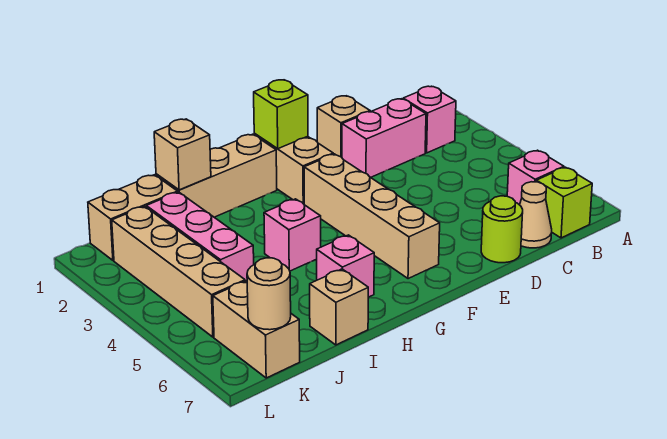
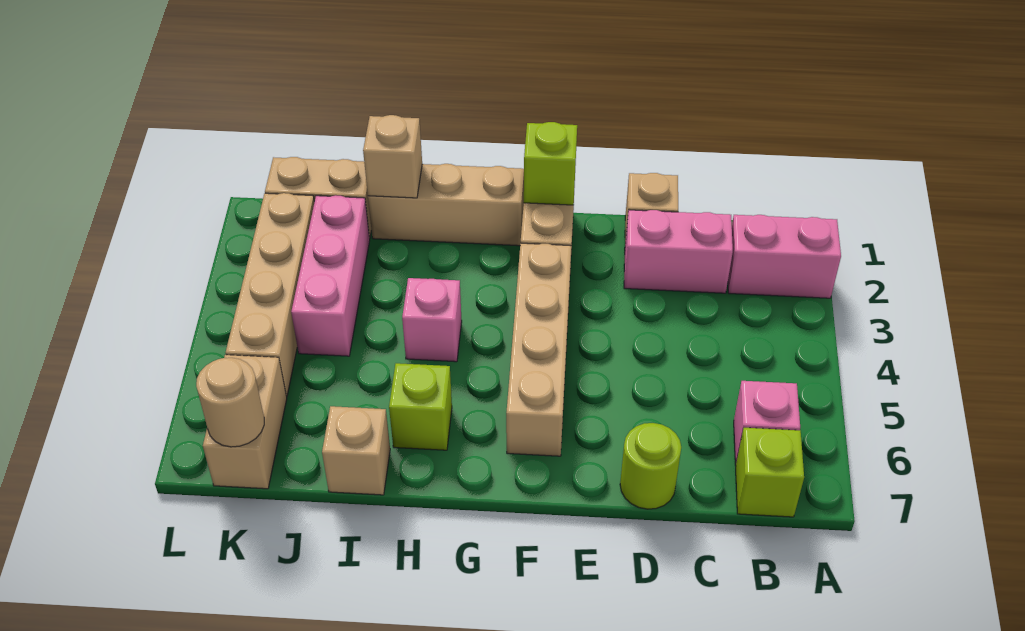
pink 1x1 brick [403,86,456,153] -> pink 1x2 brick [728,215,841,298]
tan 1x1 cone [520,182,552,248] -> none
pink 1x1 brick [317,235,374,297] -> lime 1x1 brick [389,363,452,450]

